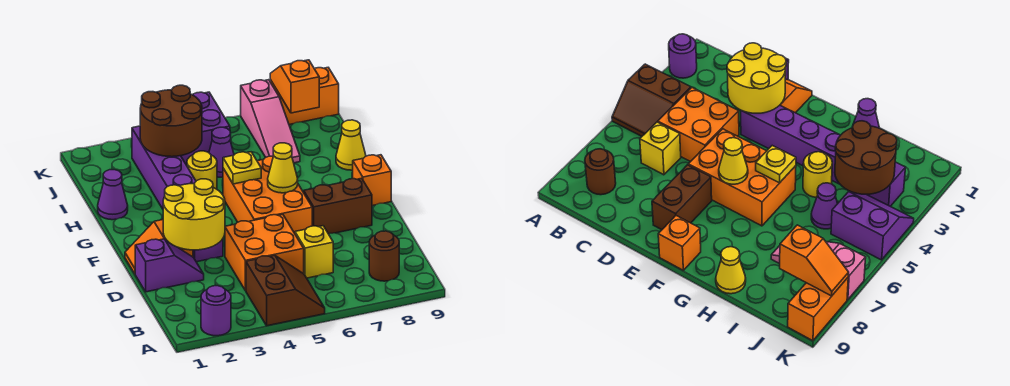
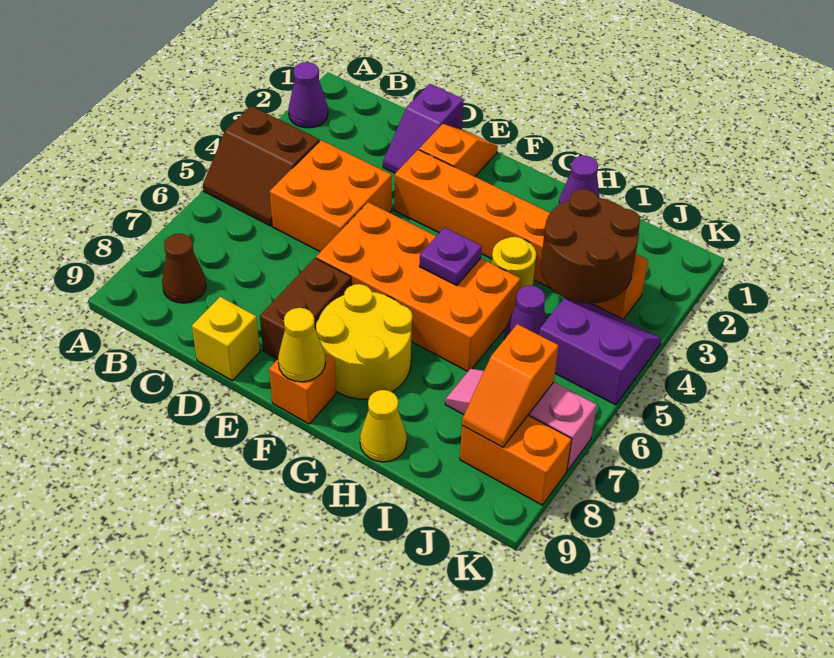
purple 1x1 round brick [201,286,231,336] -> purple 1x1 cone [288,62,328,128]
brown 1x1 round brick [369,231,399,281] -> brown 1x1 cone [162,234,206,303]
yellow 1x1 brick [295,226,333,278] -> yellow 1x1 brick moved to [192,297,260,381]
yellow 2x2 round brick [163,179,225,250] -> yellow 2x2 round brick moved to [316,284,412,399]
purple 1x6 brick [132,126,223,262] -> orange 1x6 brick [394,150,648,319]
orange 2x3 brick [223,156,312,233] -> orange 2x4 brick [316,202,521,371]
yellow 1x1 cone [268,143,298,193] -> yellow 1x1 cone moved to [278,308,325,382]
yellow 1x1 plate [223,152,261,184] -> purple 1x1 plate [419,227,482,285]
orange 1x2 slope [270,60,319,113] -> orange 1x2 slope turned to [462,324,559,447]
orange 1x2 brick [270,68,339,125] -> orange 1x2 brick turned to [460,415,572,505]

